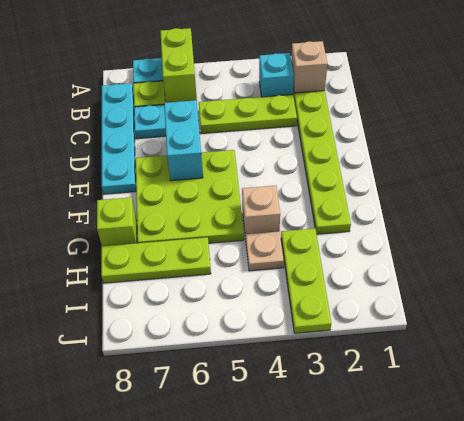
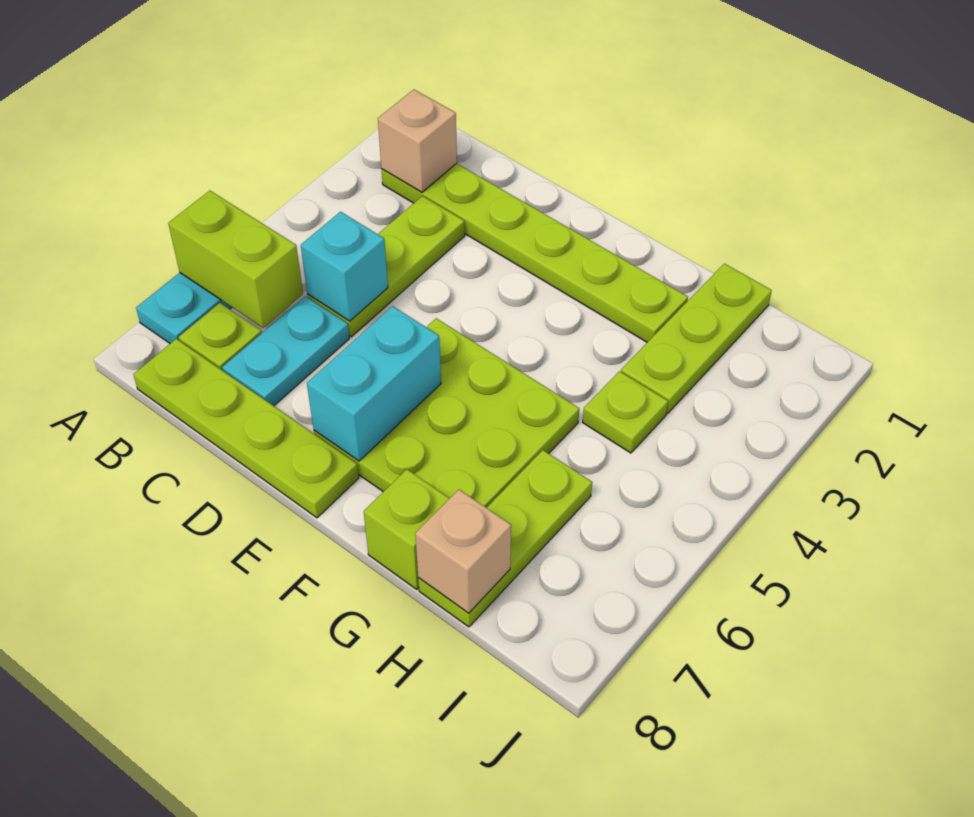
cyan 1x1 brick [259,53,294,97] -> cyan 1x1 brick moved to [301,212,388,321]
cyan 1x4 plate [102,83,136,194] -> lime 1x4 plate [133,339,359,518]
cyan 1x2 brick [164,100,203,181] -> cyan 1x2 brick turned to [307,306,441,461]
tan 1x1 brick [242,186,280,239] -> tan 1x1 brick moved to [415,490,511,613]
lime 1x3 plate [281,228,331,333] -> lime 1x3 plate turned to [621,264,772,413]
tan 1x1 plate [246,231,284,271] -> lime 1x1 plate [583,371,668,453]

